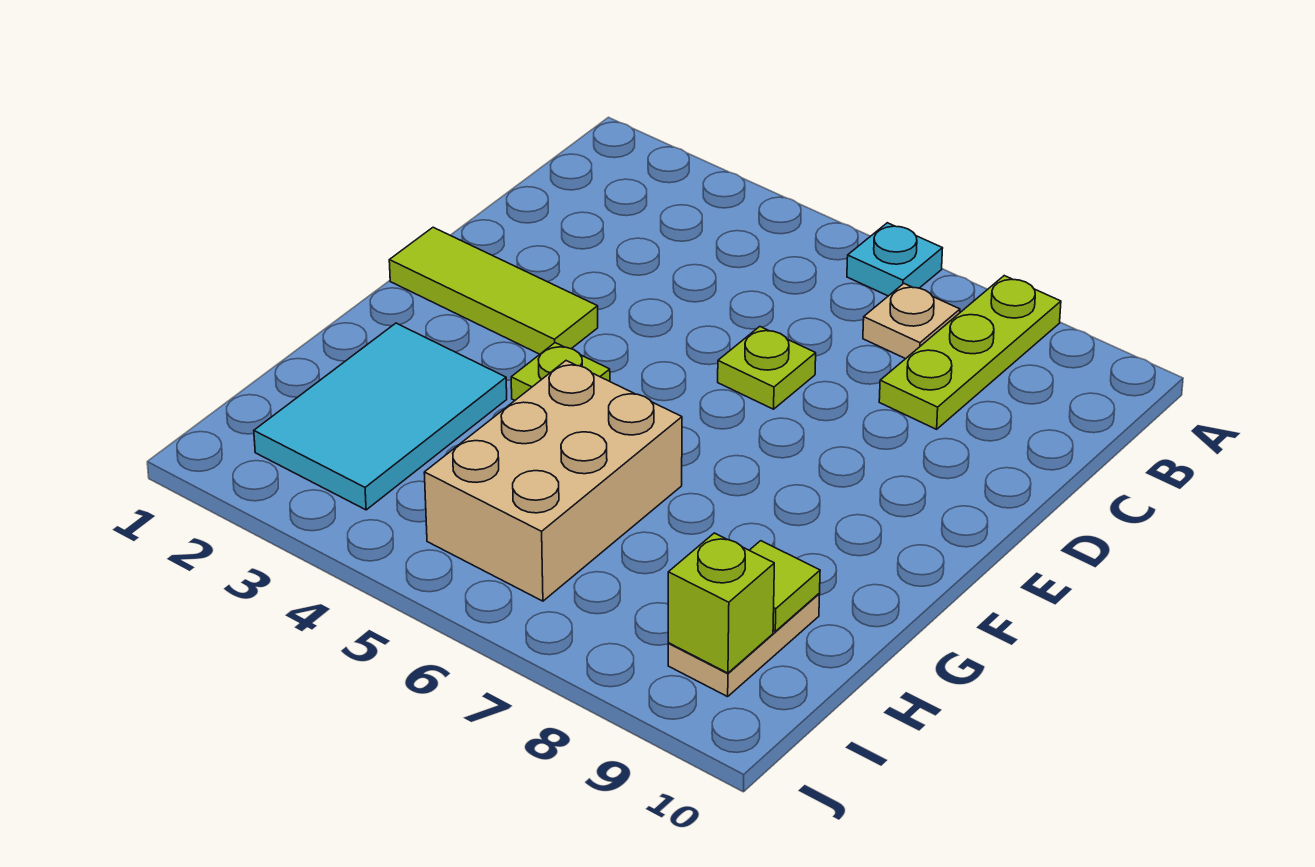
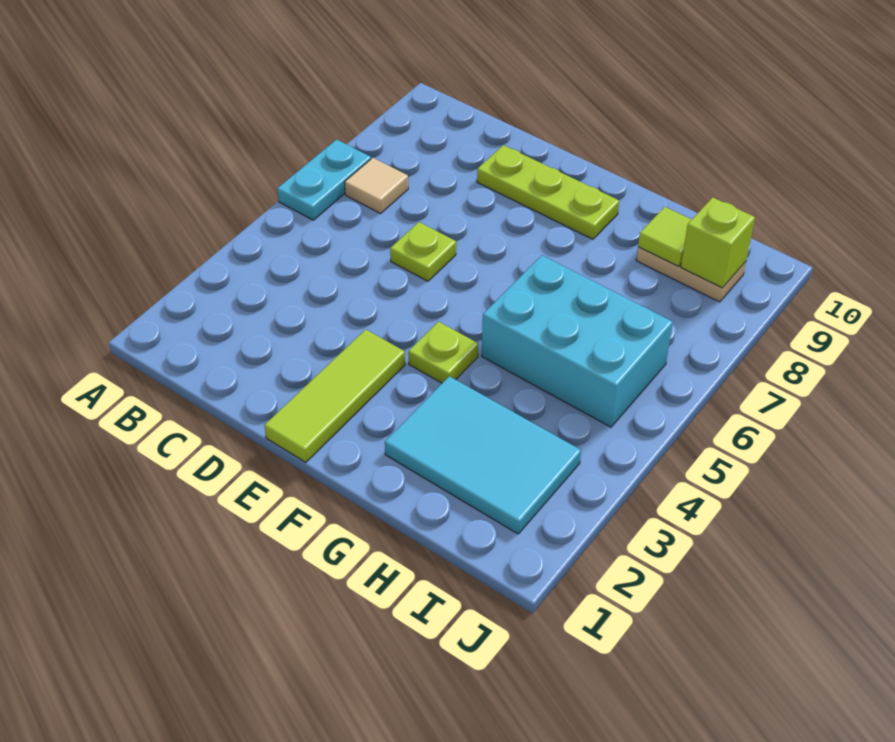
cyan 1x1 plate [847,223,943,296] -> cyan 1x2 plate [277,140,371,220]
lime 1x3 plate [879,276,1061,429] -> lime 1x3 plate moved to [477,145,619,239]
tan 1x1 plate [863,284,960,359] -> tan 1x1 tile [345,158,408,213]
tan 2x3 brick [424,361,682,601] -> cyan 2x3 brick [482,255,673,427]

